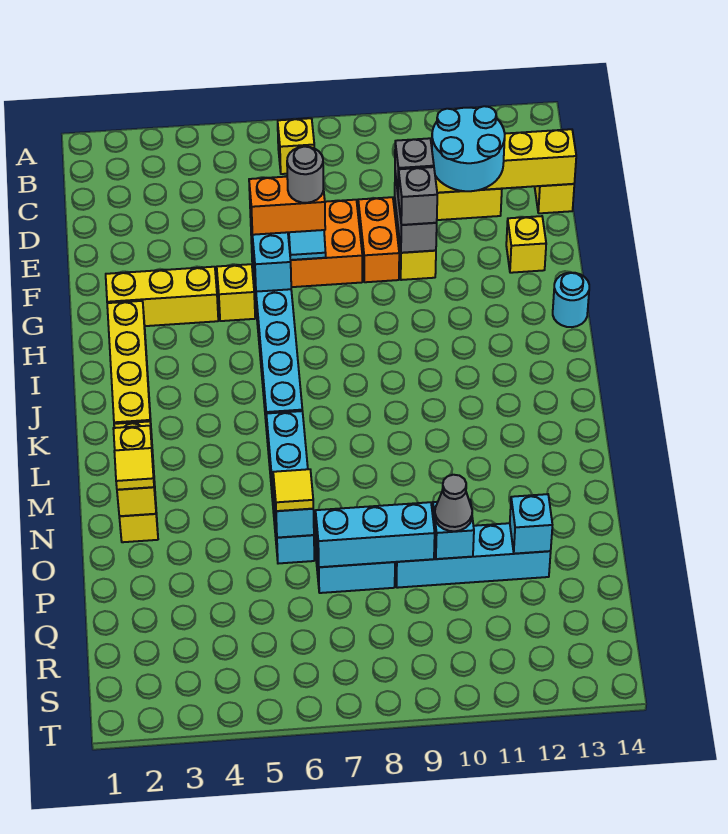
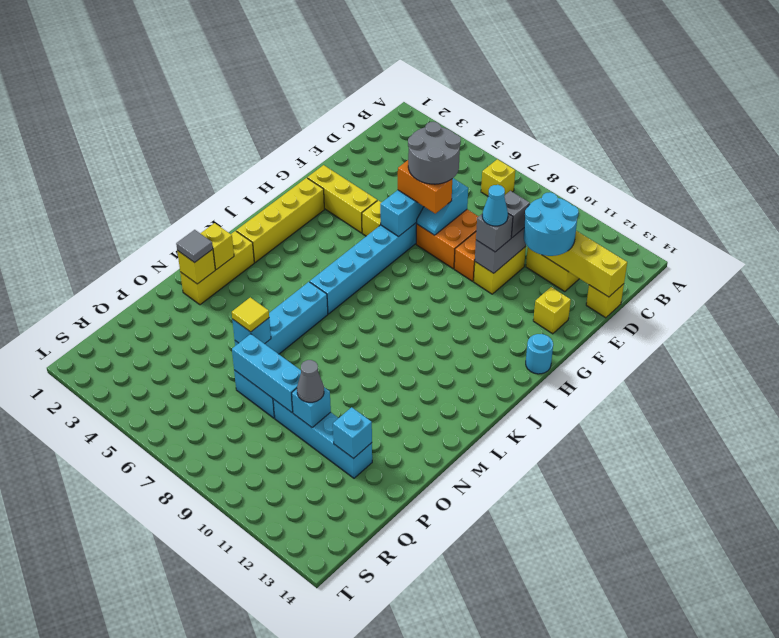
grey 1x1 round brick [287,147,323,203] -> grey 2x2 round brick [408,122,461,184]
none -> cyan 1x1 cone [482,185,508,226]
yellow 1x1 tile [114,448,154,490] -> grey 1x1 tile [176,230,213,263]

